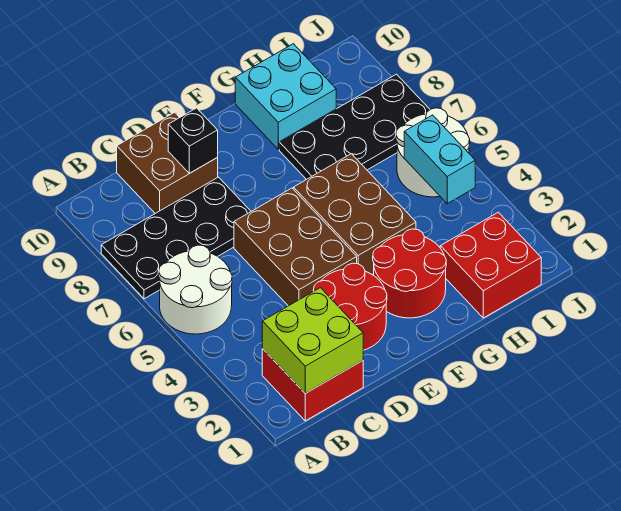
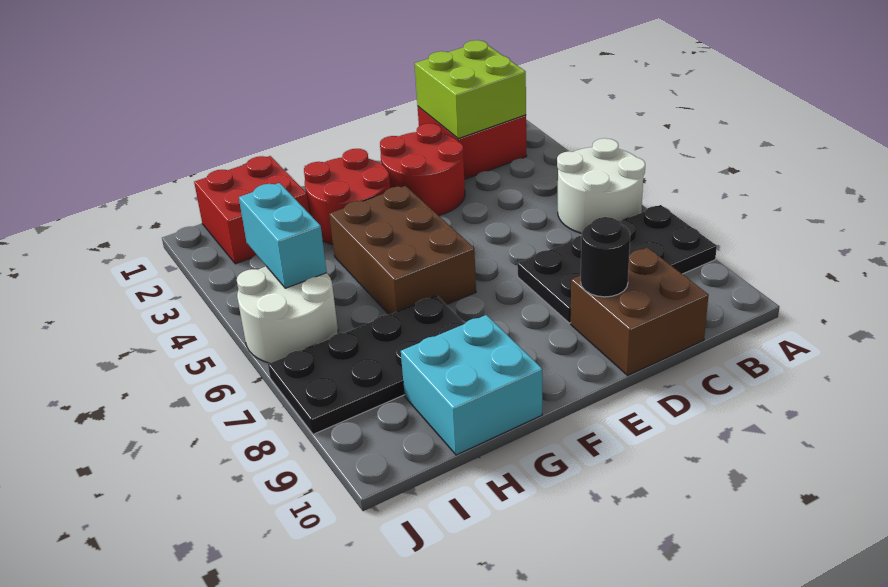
brown 2x3 brick [234,188,357,306] -> none
black 1x1 brick [168,108,218,173] -> black 1x1 round brick [581,217,630,297]

